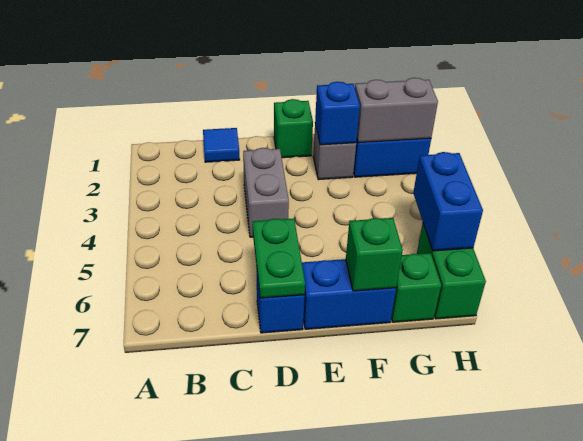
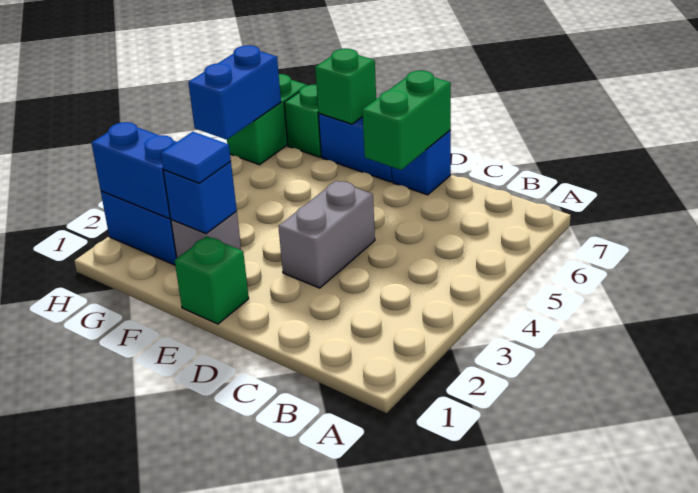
blue 1x1 tile [203,128,240,162] -> blue 1x1 tile moved to [161,132,231,183]
green 1x2 plate [253,218,305,298] -> green 1x2 brick [362,70,451,170]
grey 1x2 brick [355,78,438,143] -> blue 1x2 brick [92,122,176,218]

